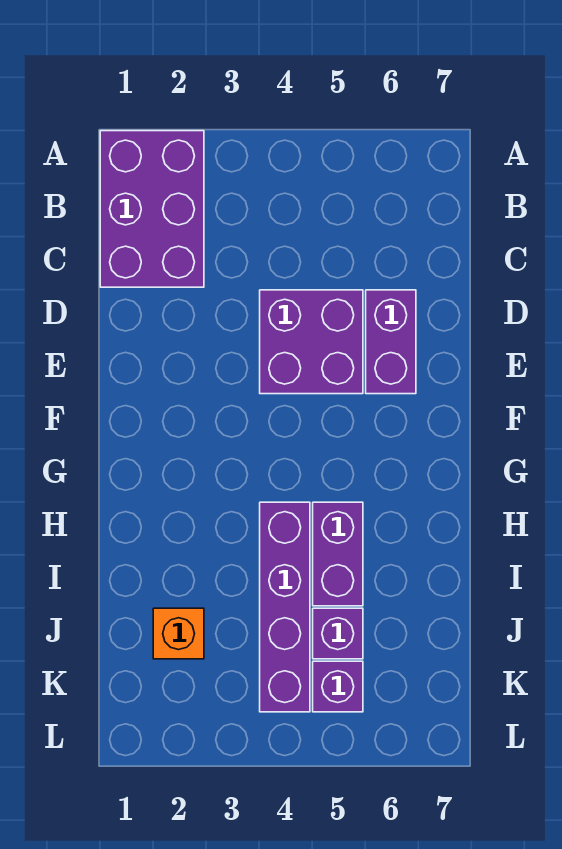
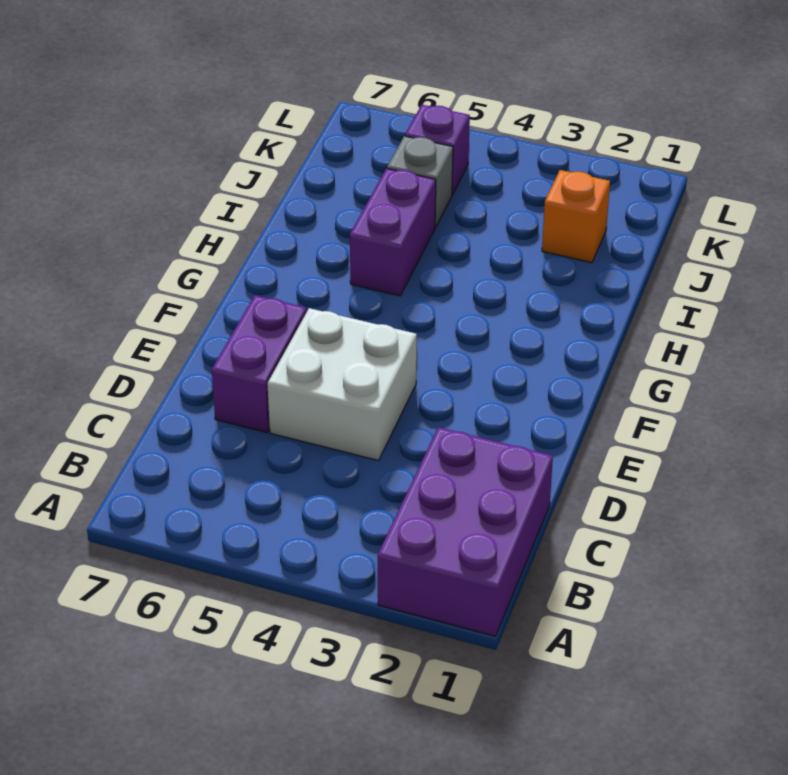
purple 2x2 brick [260,290,363,394] -> white 2x2 brick [267,308,417,461]
purple 1x4 brick [260,502,310,712] -> none
purple 1x1 brick [313,608,363,659] -> grey 1x1 brick [387,136,453,227]

